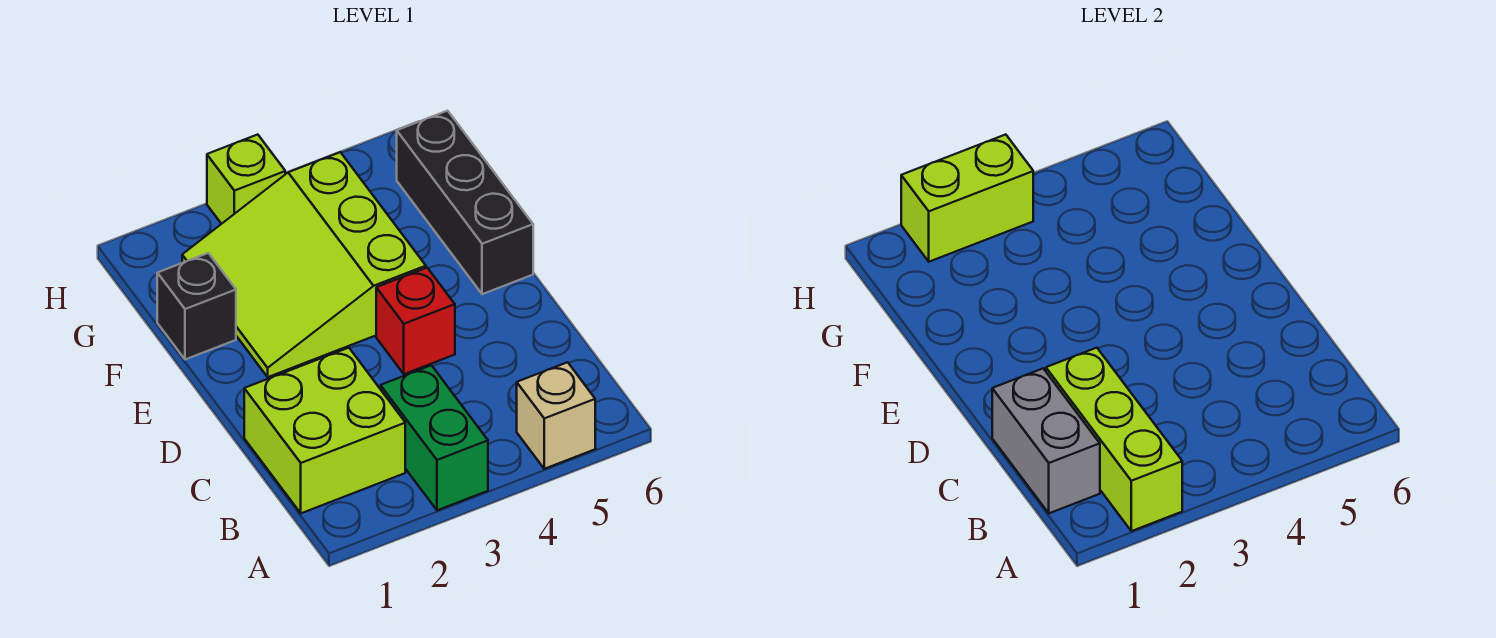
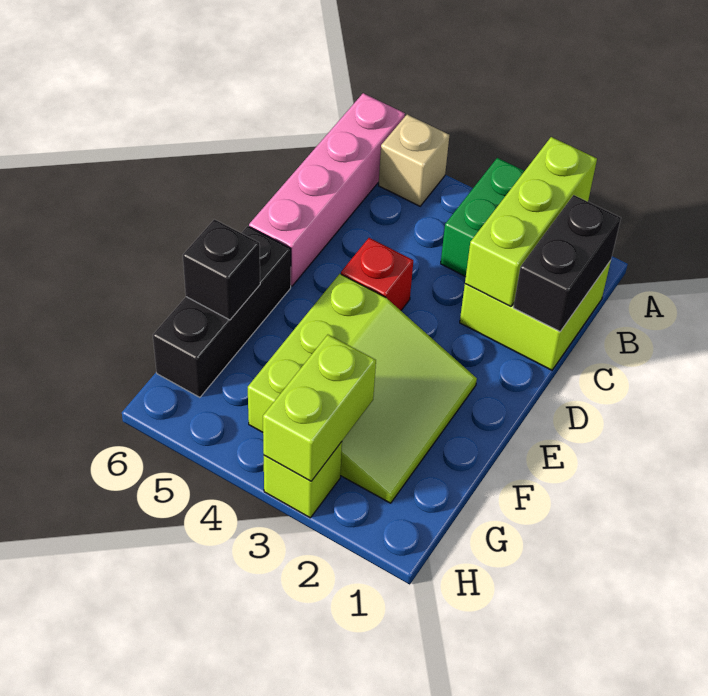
none -> pink 1x4 brick [249,93,405,286]
grey 1x2 brick [992,369,1100,513] -> black 1x2 brick [513,195,621,332]
black 1x1 brick [157,253,236,360] -> black 1x1 brick moved to [183,219,260,320]
lime 1x2 brick [901,135,1033,262] -> lime 1x2 brick turned to [263,335,376,481]

